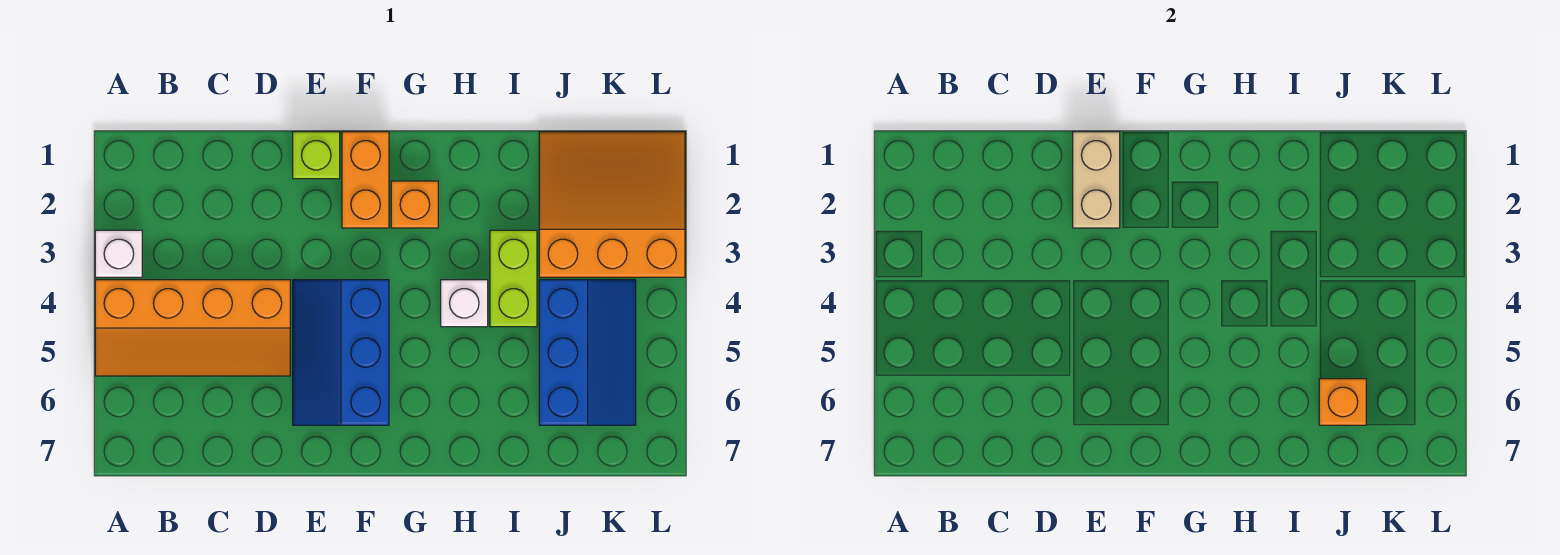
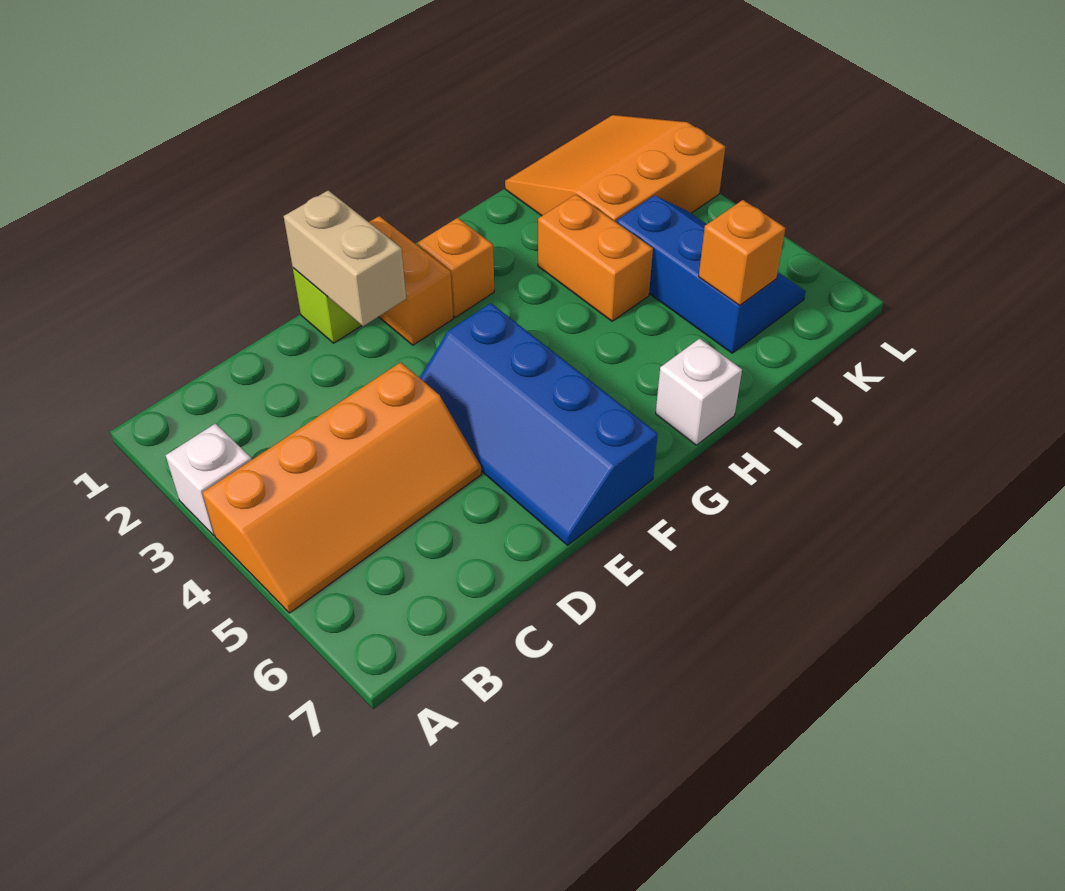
blue 2x3 slope [293,280,389,425] -> blue 2x4 slope [420,303,658,545]
white 1x1 brick [441,280,488,327] -> white 1x1 brick moved to [656,338,742,445]
lime 1x2 brick [490,230,537,327] -> orange 1x2 brick [538,194,653,321]

